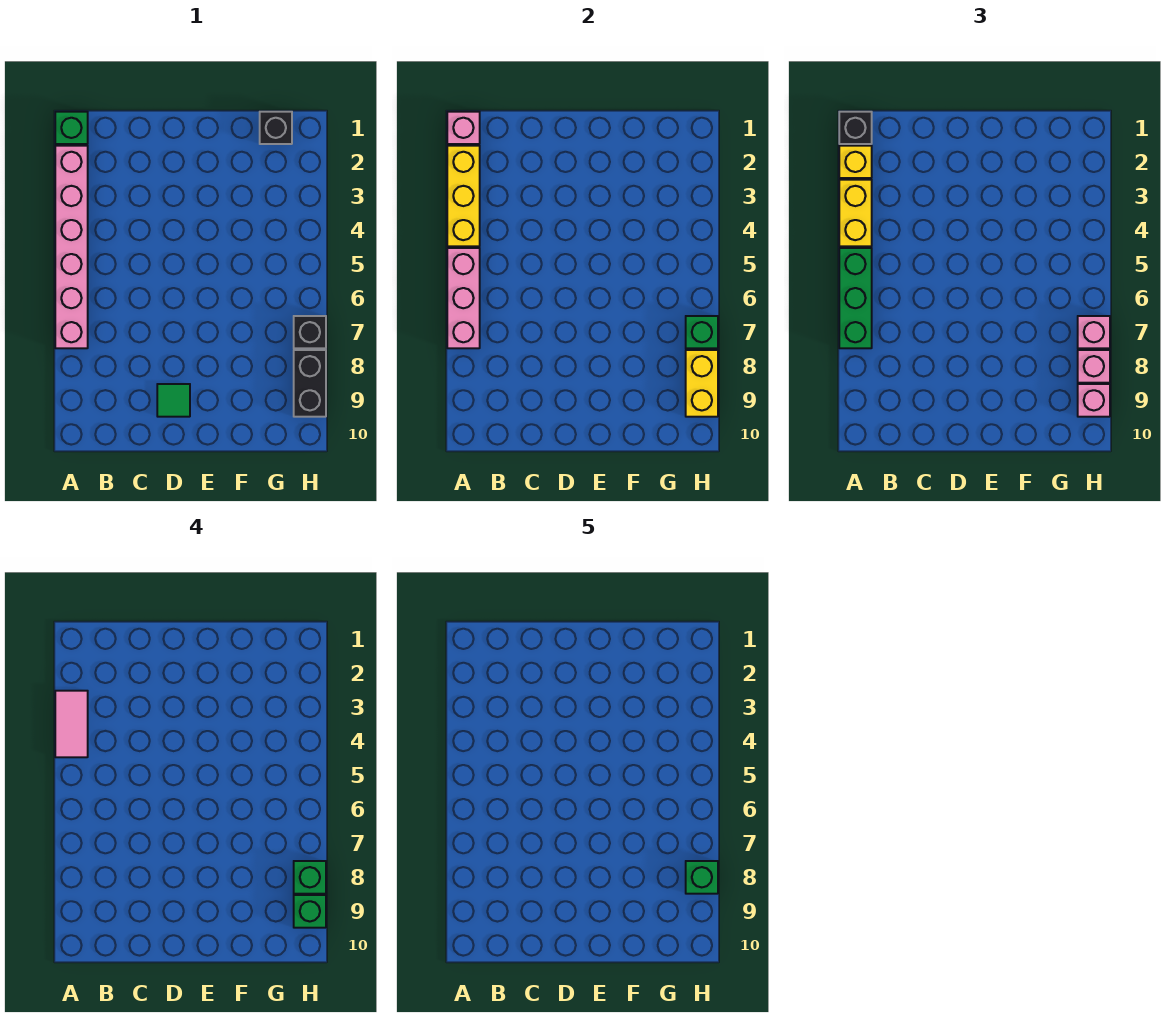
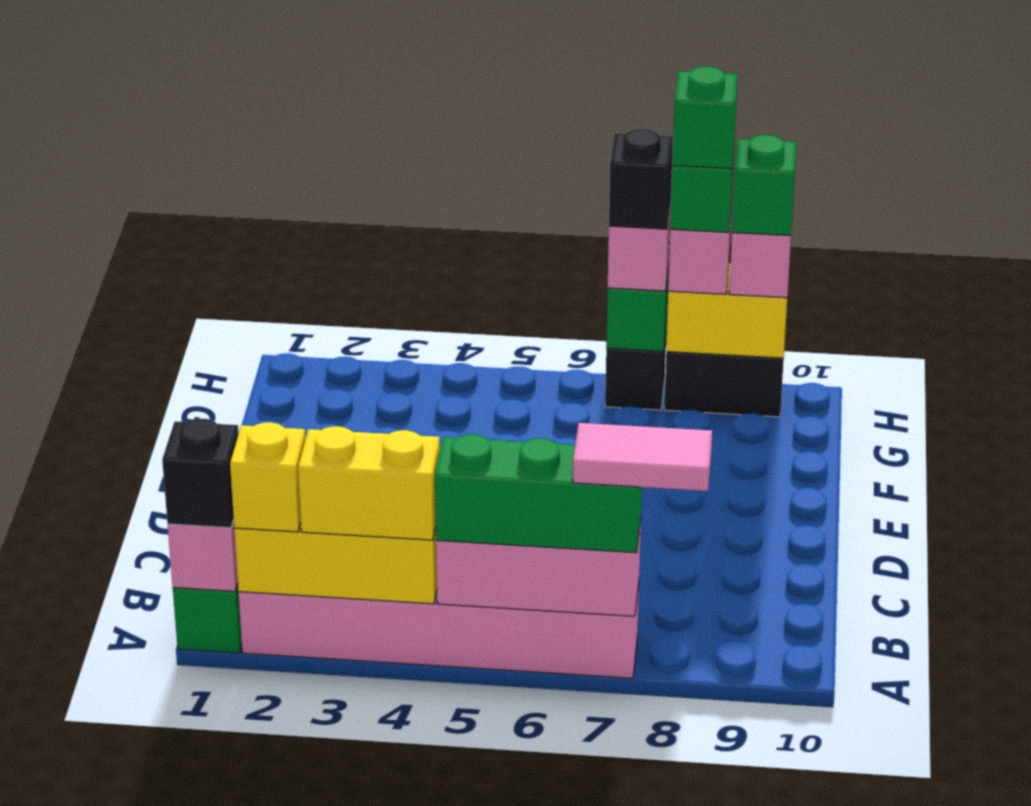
pink 1x2 tile [55,691,88,757] -> pink 1x2 tile moved to [573,423,712,491]
green 1x1 tile [157,384,190,417] -> none
black 1x1 brick [260,112,292,144] -> black 1x1 brick moved to [609,129,673,229]

